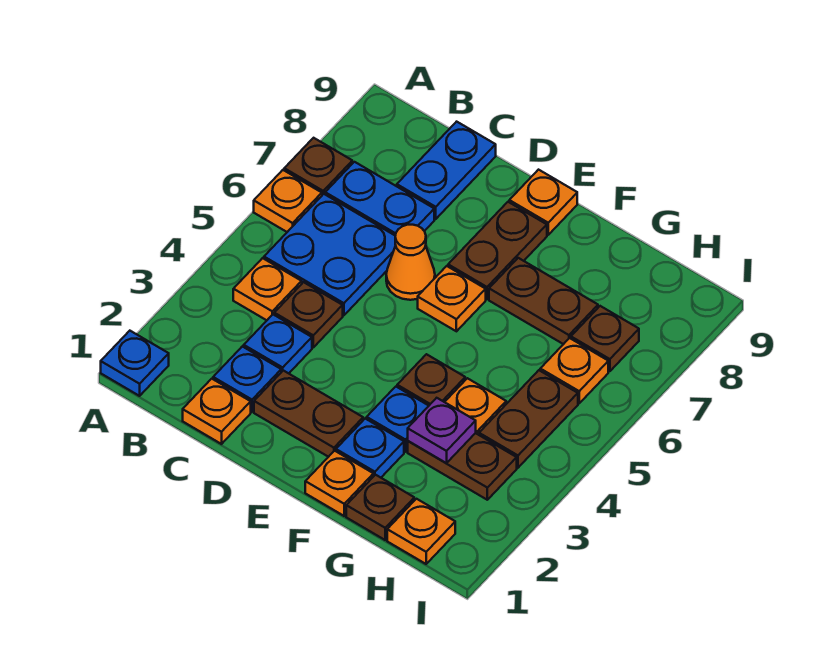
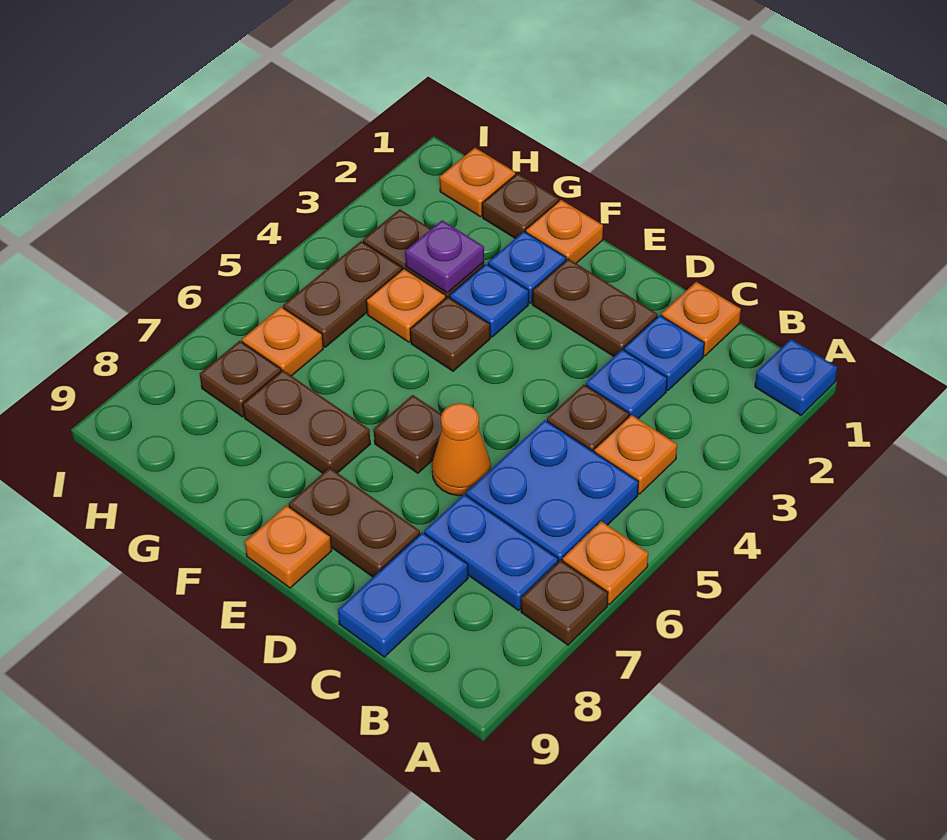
orange 1x1 plate [418,266,486,331] -> brown 1x1 plate [374,395,442,473]
brown 1x2 plate [448,202,547,299] -> brown 1x2 plate turned to [289,468,420,577]

